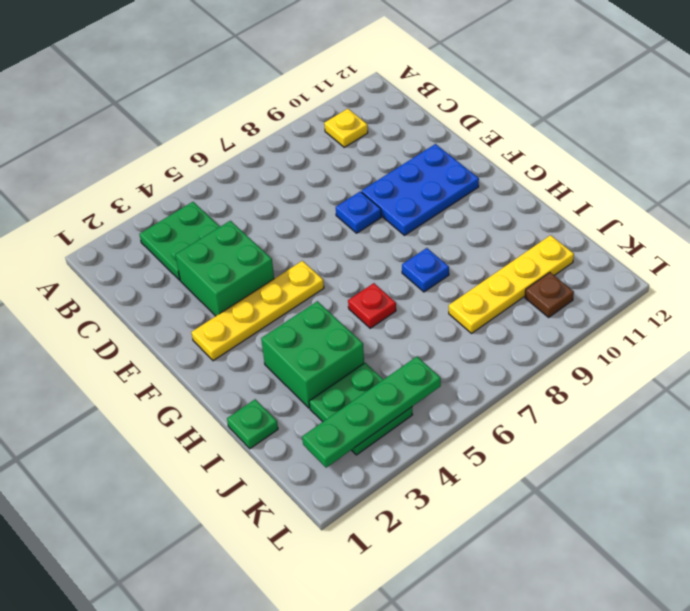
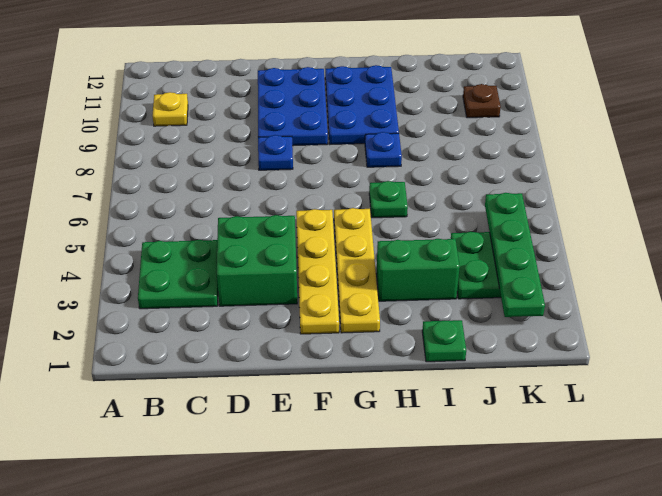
none -> blue 2x3 plate [325,65,399,144]
green 2x2 brick [261,301,364,408] -> green 1x2 brick [376,239,460,301]
red 1x1 plate [348,283,396,328] -> green 1x1 plate [369,181,408,218]
yellow 1x4 plate [449,235,574,333] -> yellow 1x4 plate moved to [334,208,380,333]

